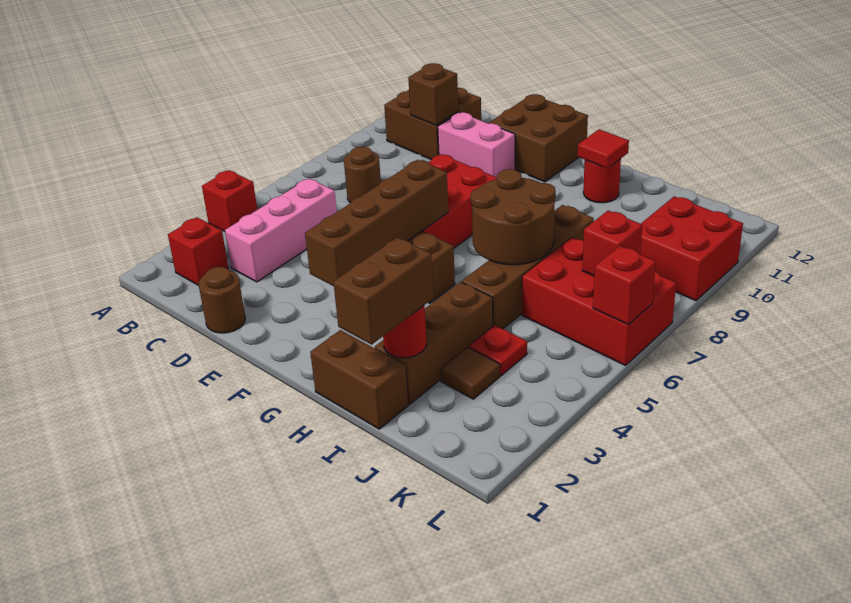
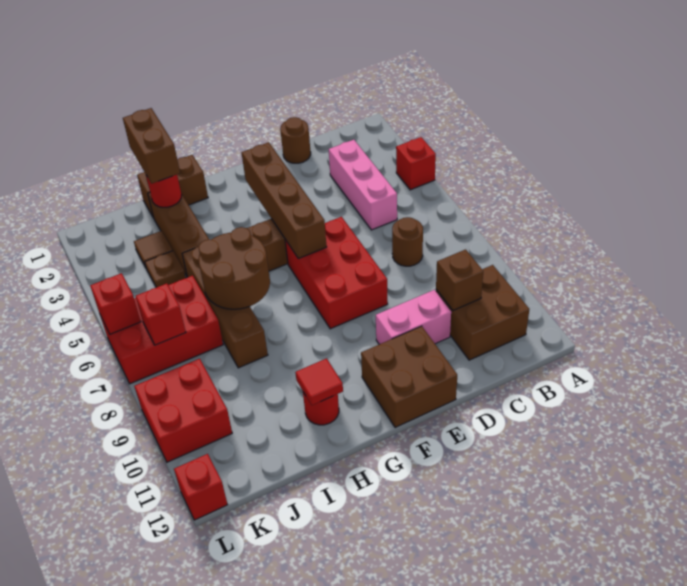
red 1x1 brick [168,217,228,286] -> red 1x1 brick moved to [174,454,228,520]
red 1x1 plate [469,325,527,376] -> brown 1x1 plate [145,251,186,287]

